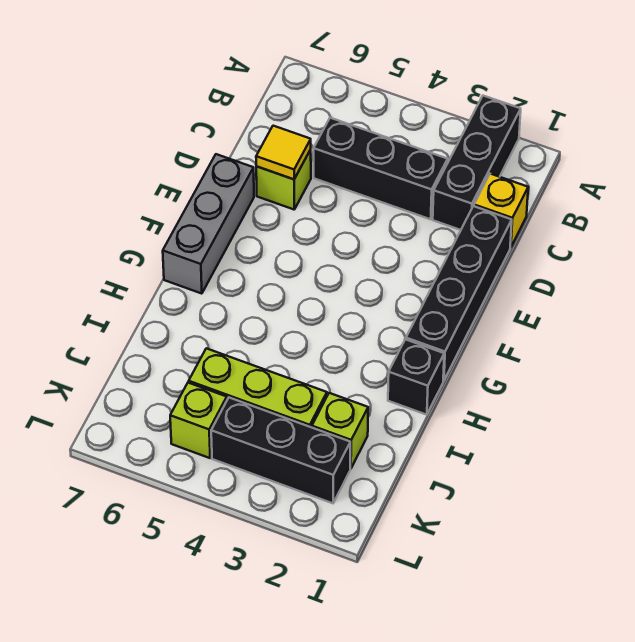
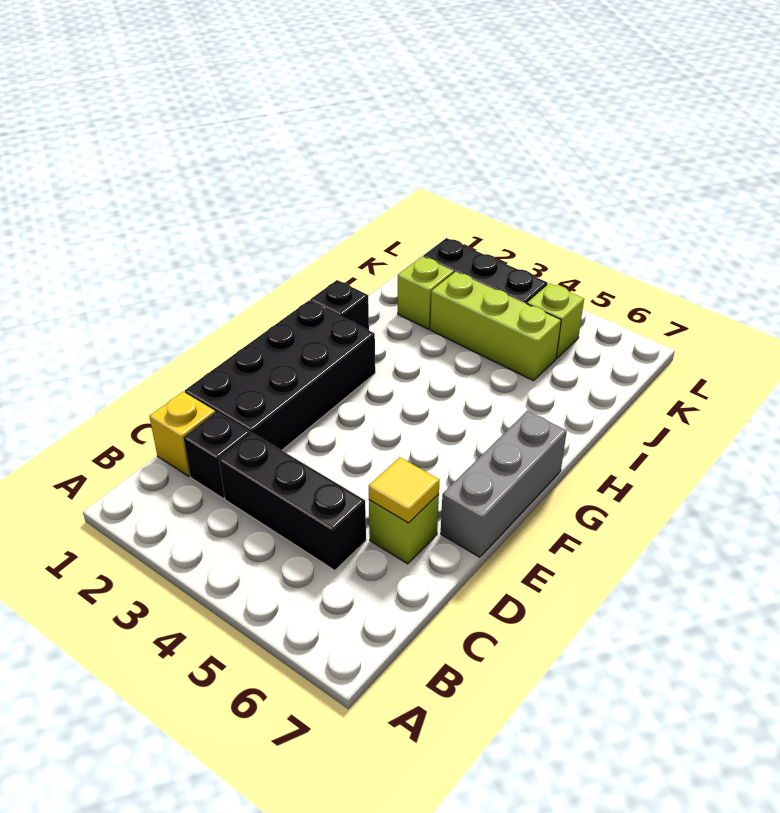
black 1x3 brick [433,96,521,230] -> black 1x1 brick [183,412,251,499]
black 1x4 brick [406,206,512,381] -> black 2x4 brick [185,300,375,450]

